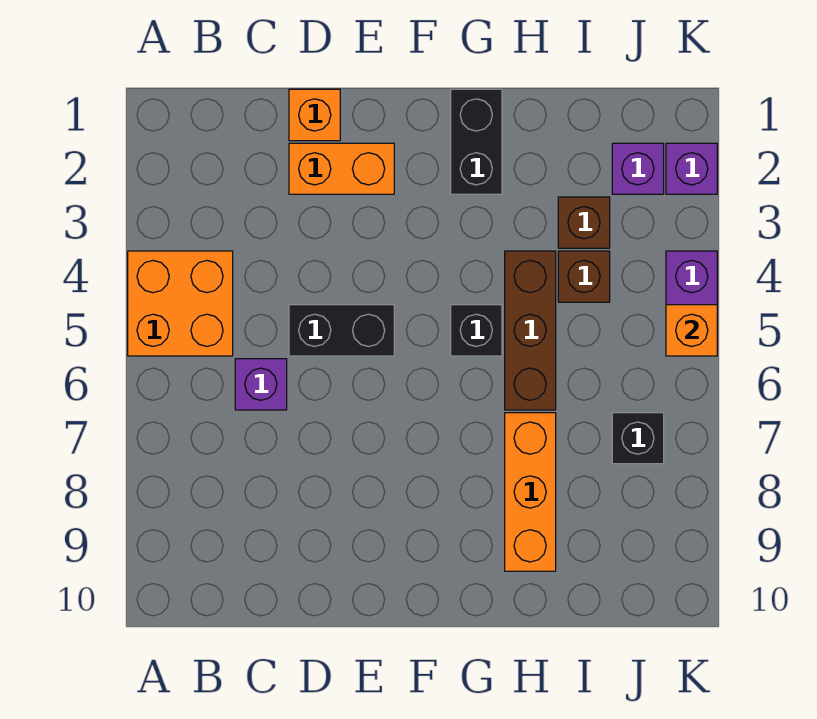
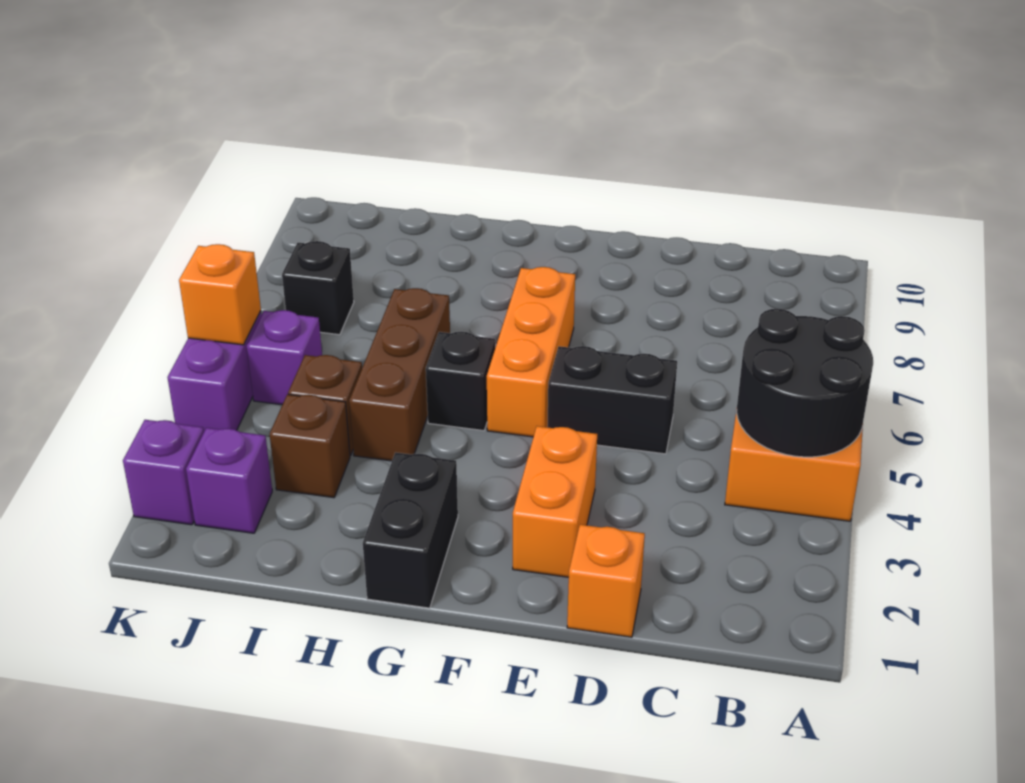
none -> black 2x2 round brick [737,309,873,457]
purple 1x1 brick [235,359,287,410] -> purple 1x1 brick moved to [247,310,322,405]
orange 1x2 brick [289,143,394,194] -> orange 1x2 brick turned to [513,426,597,577]
orange 1x3 brick [505,413,556,571] -> orange 1x3 brick moved to [487,267,575,437]

